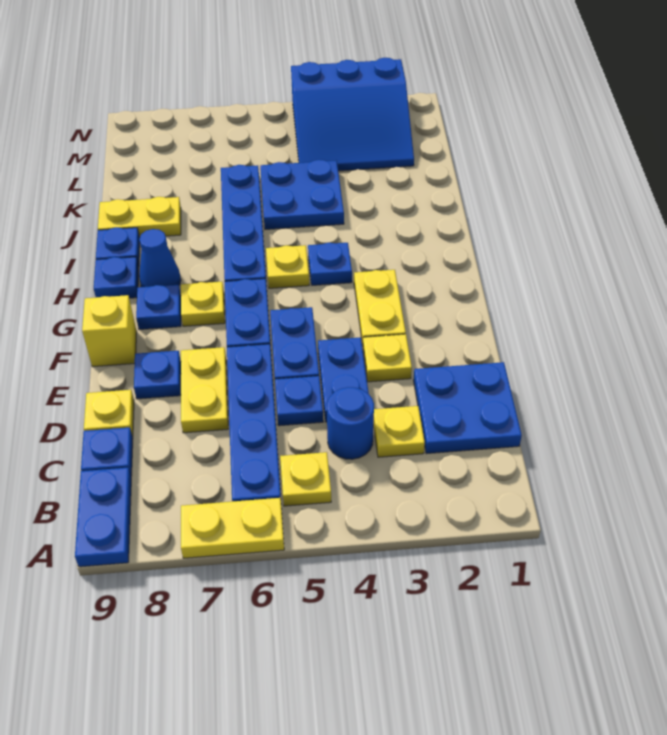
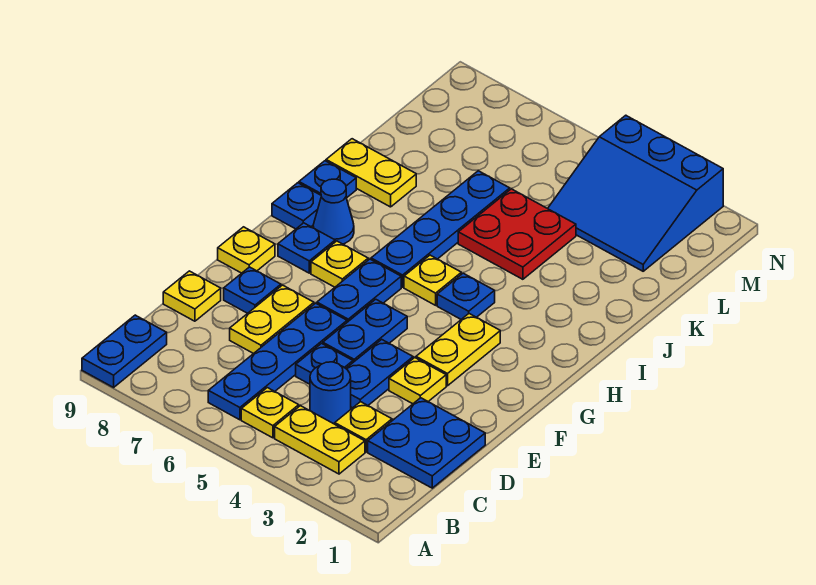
yellow 1x2 plate [181,498,284,558] -> yellow 1x2 plate moved to [275,406,365,474]
blue 1x1 plate [81,428,133,476] -> none
yellow 1x1 brick [82,295,137,367] -> yellow 1x1 plate [218,227,275,273]
blue 2x2 plate [260,160,344,229] -> red 2x2 plate [458,189,576,279]

